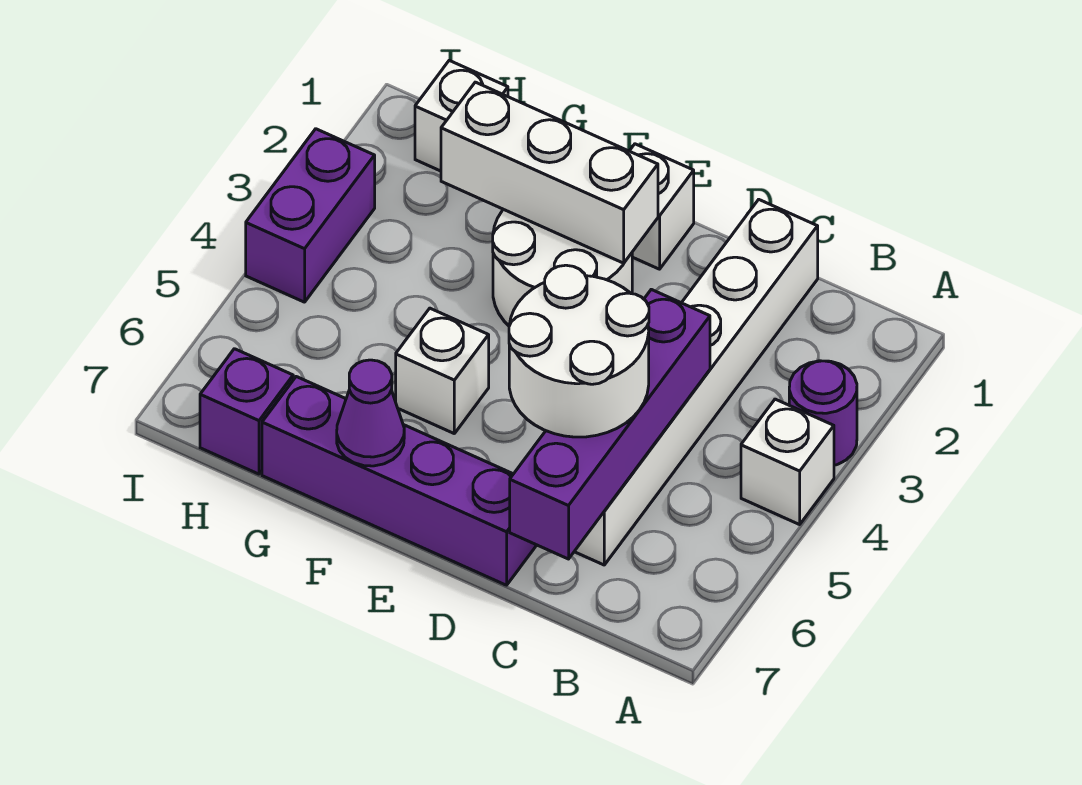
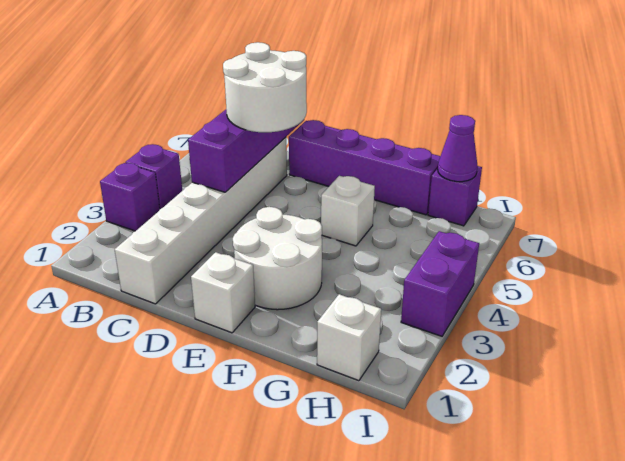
purple 1x1 round brick [789,361,857,465] -> purple 1x1 brick [100,163,160,231]
white 1x1 brick [741,399,834,525] -> purple 1x1 brick [125,144,182,209]
white 1x3 brick [441,82,658,263] -> none
purple 1x1 cone [337,360,404,466] -> purple 1x1 cone moved to [438,115,478,182]

